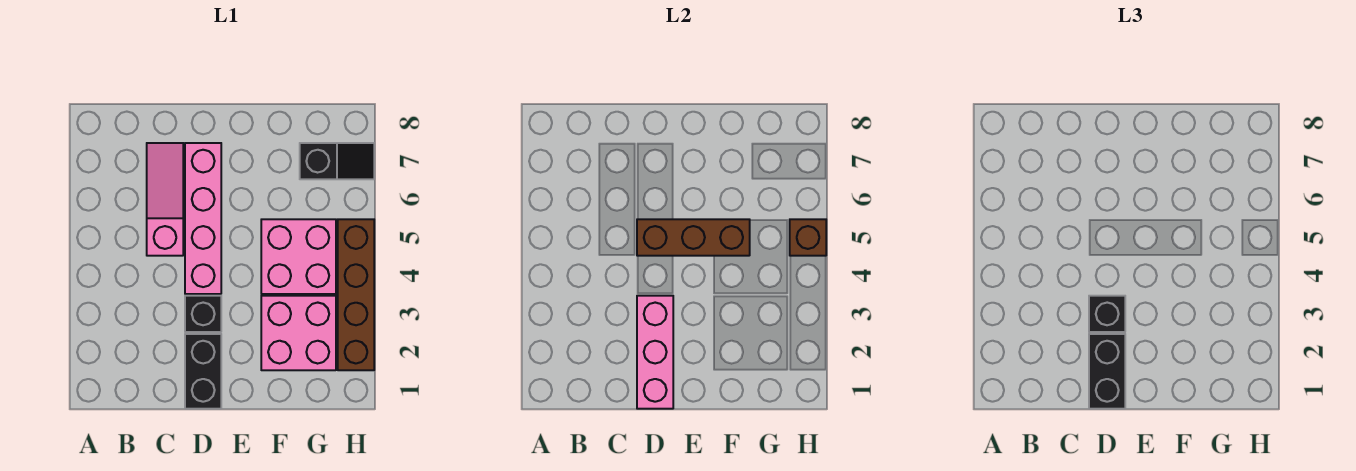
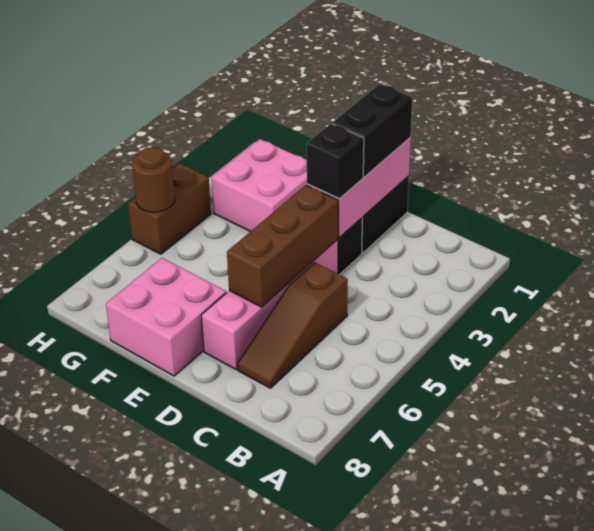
pink 1x3 slope [147,143,183,256] -> brown 1x3 slope [237,263,348,388]
brown 1x3 brick [637,219,750,256] -> brown 1x3 brick turned to [227,185,338,307]
pink 2x2 brick [261,219,336,294] -> pink 2x2 brick moved to [106,258,226,376]
black 1x2 slope [300,143,374,179] -> none
brown 1x4 brick [338,219,374,370] -> brown 1x2 brick [128,164,211,254]
brown 1x1 brick [790,219,826,256] -> brown 1x1 round brick [132,147,175,212]

